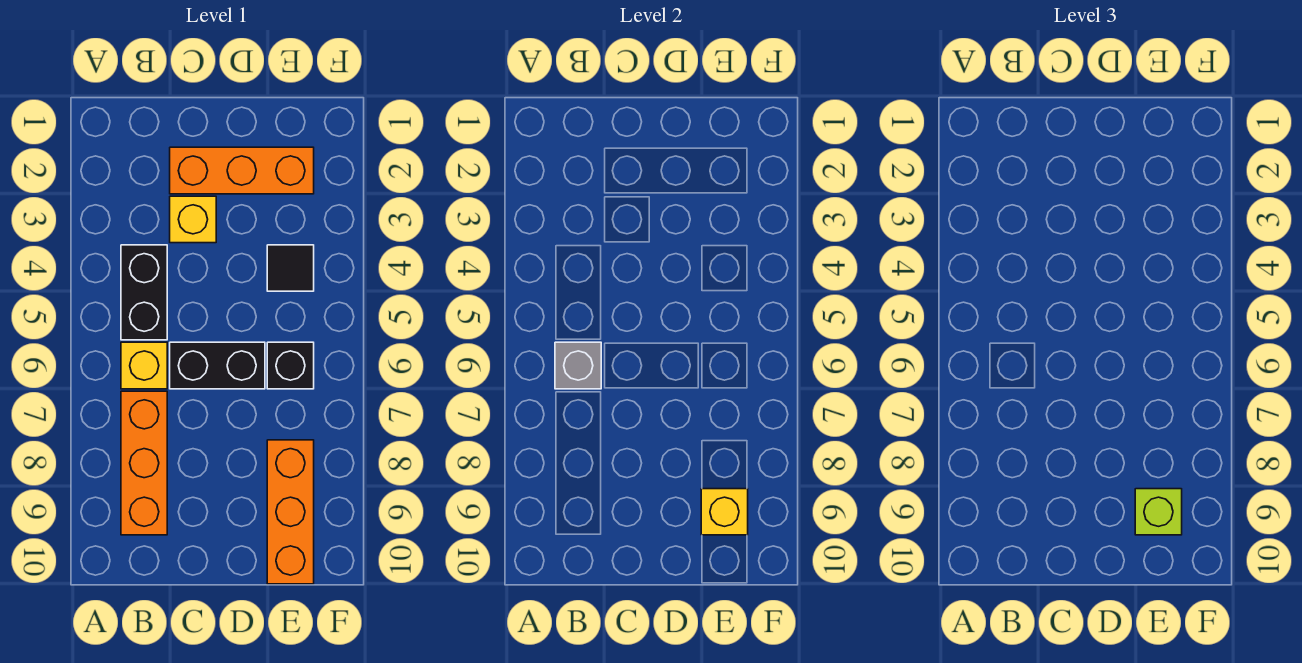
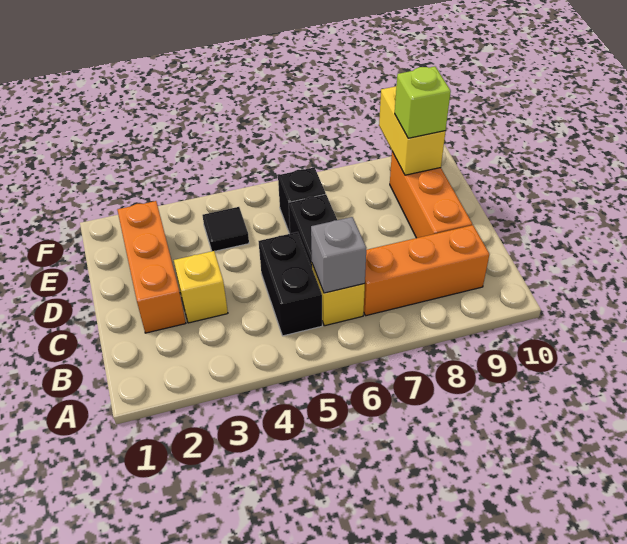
black 1x2 brick [121,245,167,340] -> black 1x2 brick turned to [259,232,322,336]
orange 1x3 brick [267,440,314,584] -> orange 1x3 brick turned to [390,152,472,238]
yellow 1x1 brick [701,489,748,535] -> yellow 1x2 brick [379,86,446,175]

